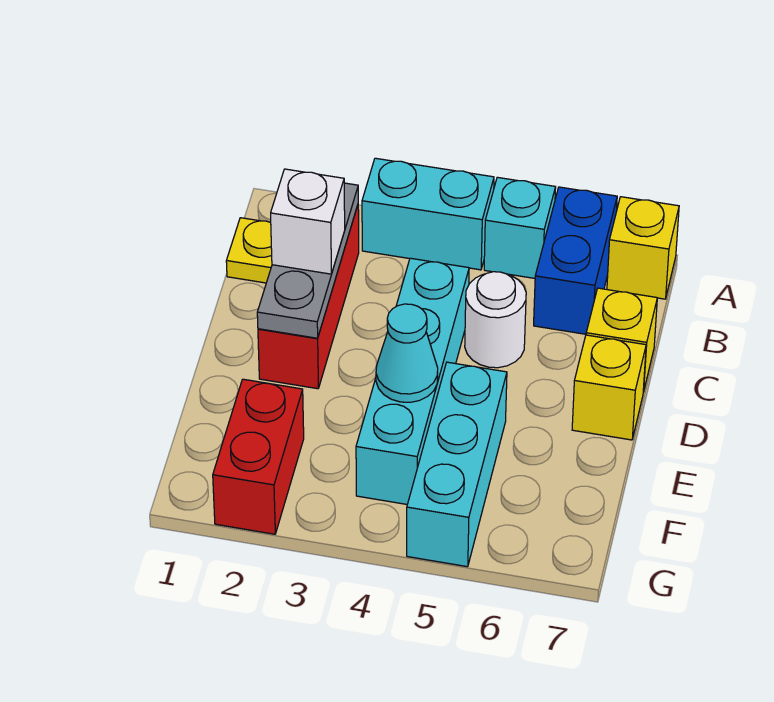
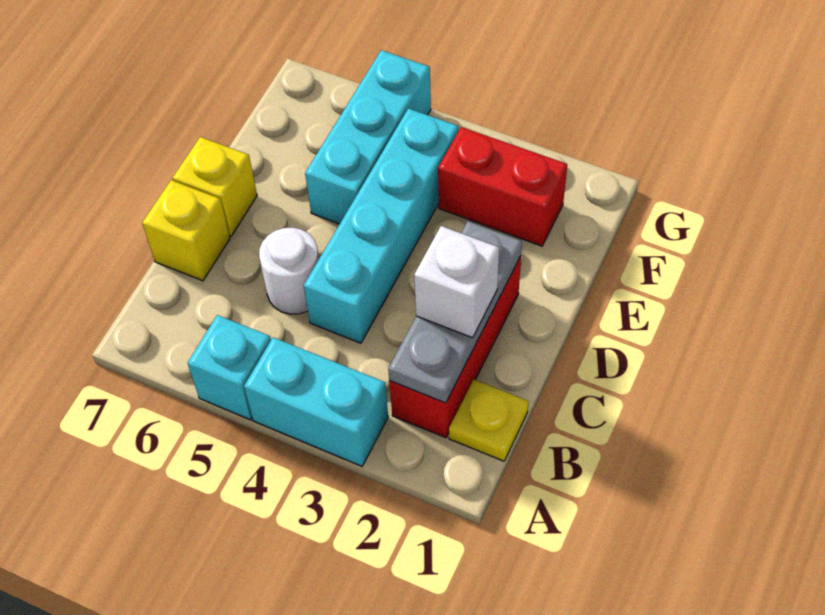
blue 1x2 brick [534,187,617,334] -> none
yellow 1x1 brick [607,197,679,299] -> none
cyan 1x1 cone [376,304,438,402] -> none
red 1x2 brick [213,379,304,534] -> red 1x2 brick turned to [438,127,567,246]

